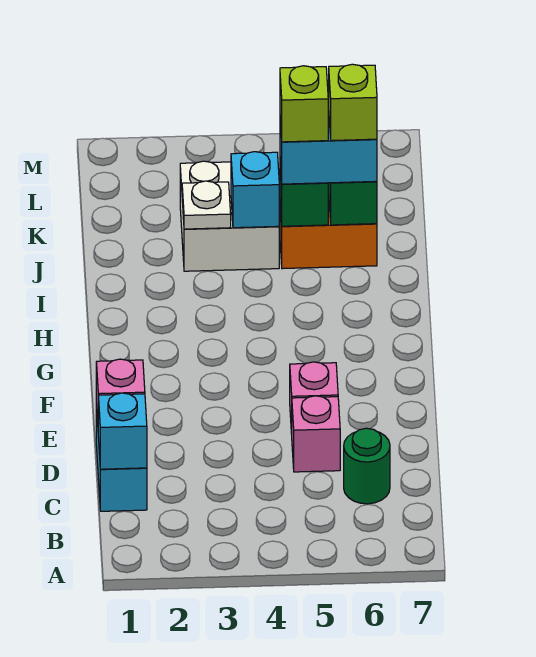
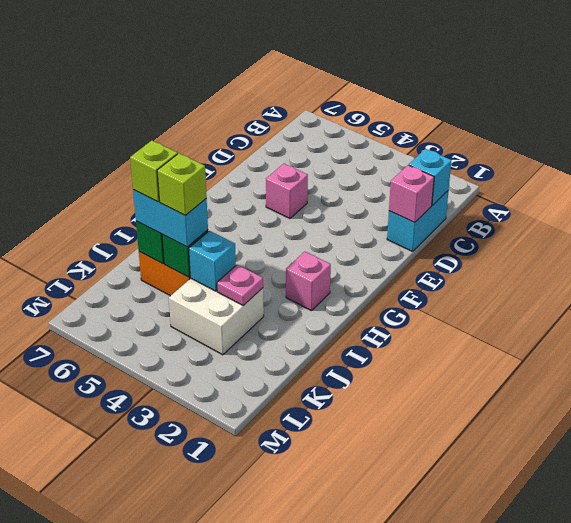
green 1x1 round brick [344,428,390,504] -> none
pink 1x1 brick [292,396,340,472] -> pink 1x1 brick moved to [286,252,331,311]
white 1x1 plate [182,181,231,229] -> pink 1x1 plate [217,265,263,306]

